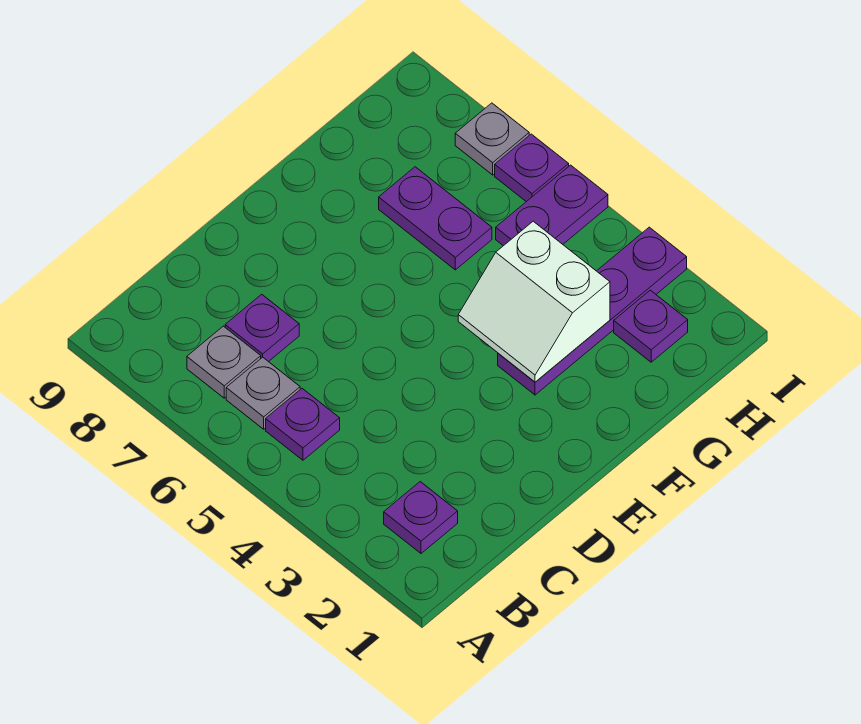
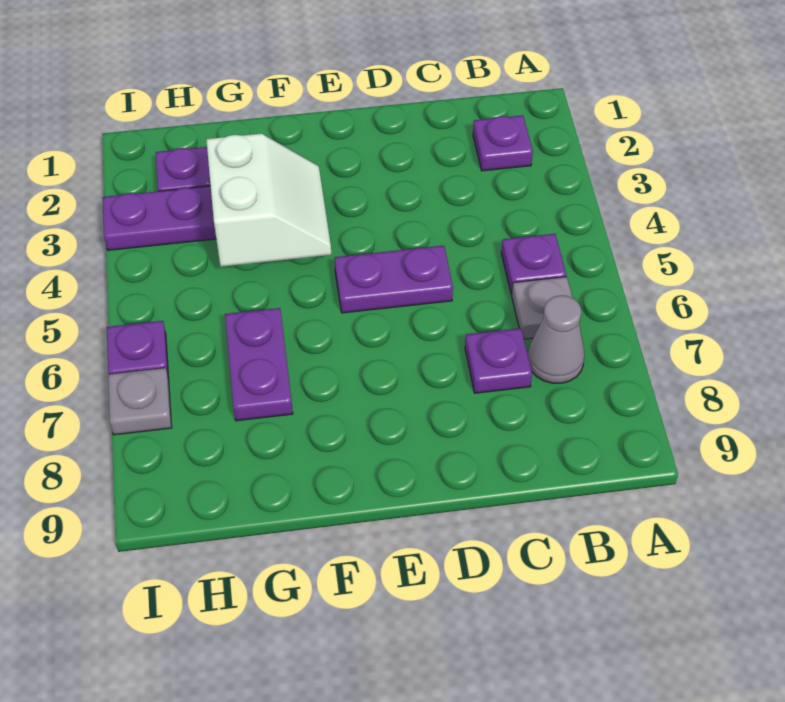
grey 1x1 plate [187,326,261,398] -> grey 1x1 cone [528,295,585,383]
purple 1x2 plate [496,165,608,246] -> purple 1x2 plate moved to [335,246,453,313]

